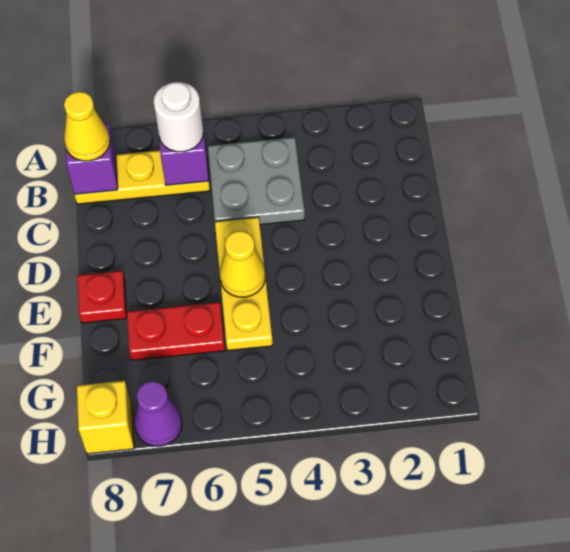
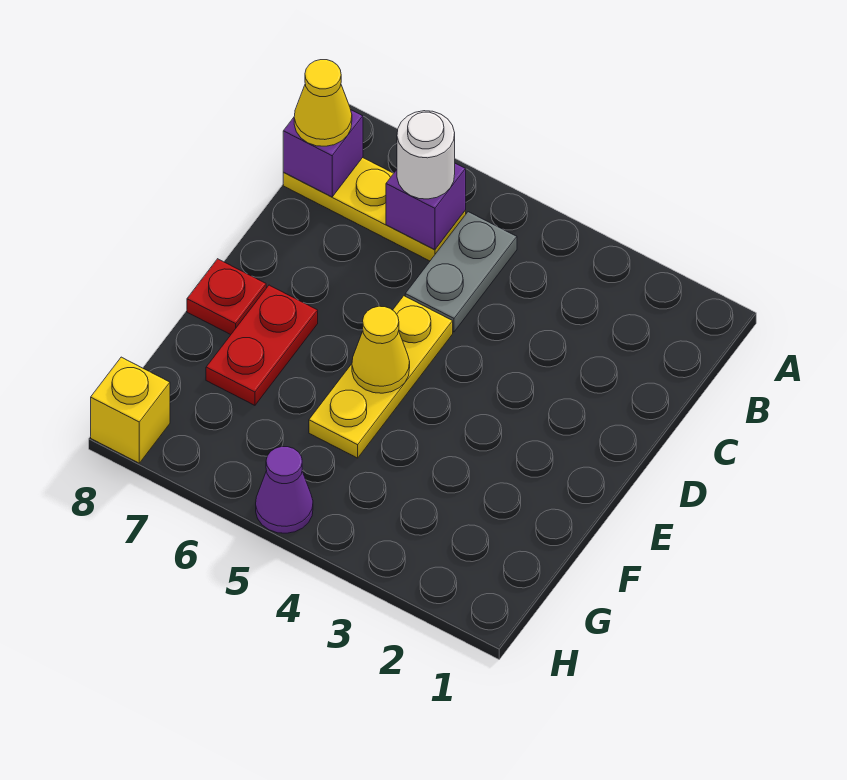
grey 2x2 plate [208,137,305,225] -> grey 1x2 plate [405,212,517,332]
red 1x2 plate [127,302,225,360] -> red 1x2 plate turned to [206,285,318,405]
purple 1x1 cone [134,381,182,446] -> purple 1x1 cone moved to [256,447,313,533]

